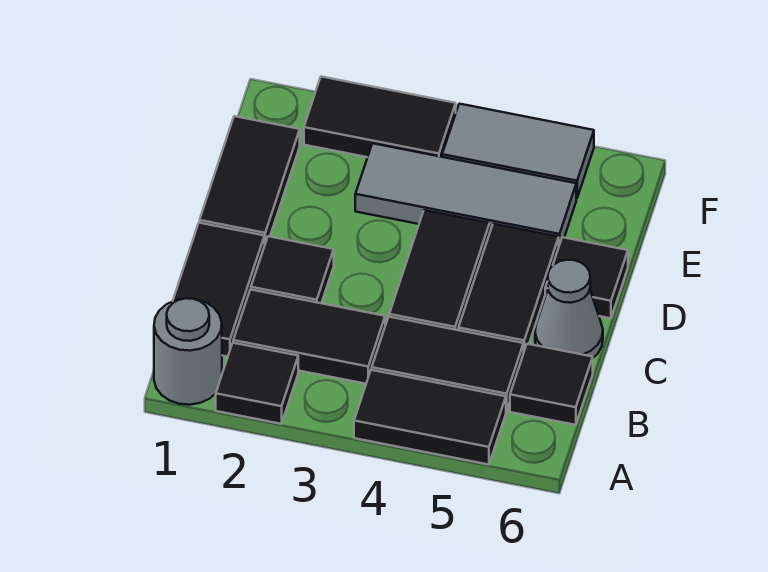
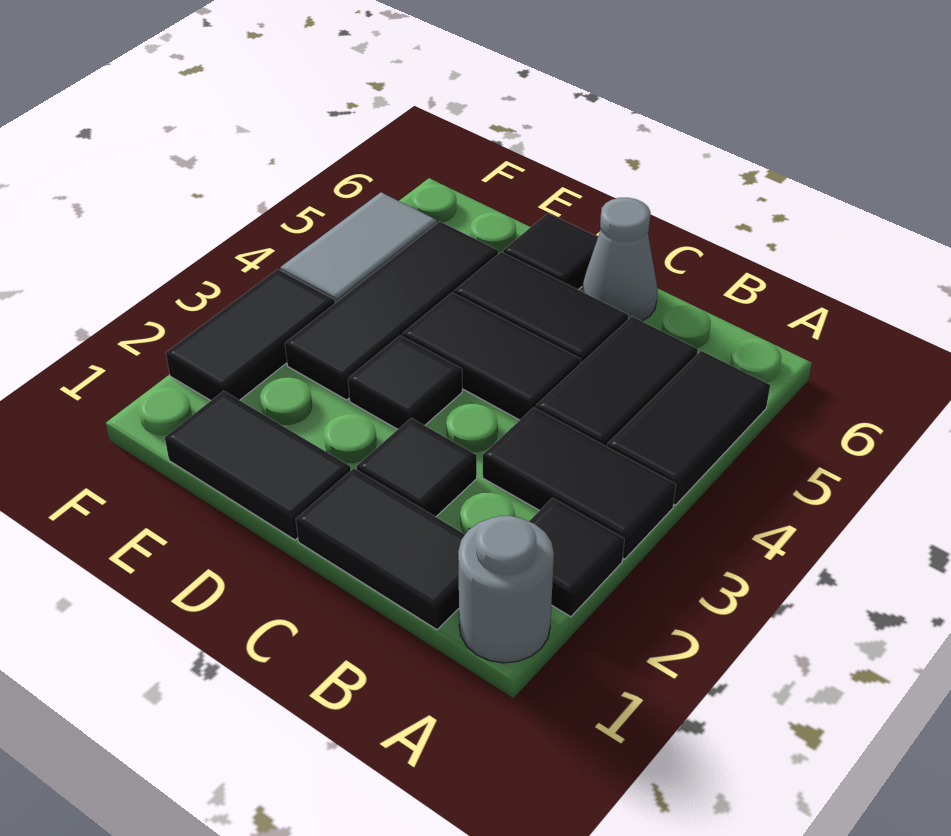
black 1x2 tile [233,290,385,384] -> black 1x2 tile turned to [483,407,676,559]
black 1x1 tile [510,344,593,425] -> black 1x1 tile moved to [348,335,462,429]
grey 1x3 tile [355,143,576,245] -> black 1x3 tile [285,222,498,400]

